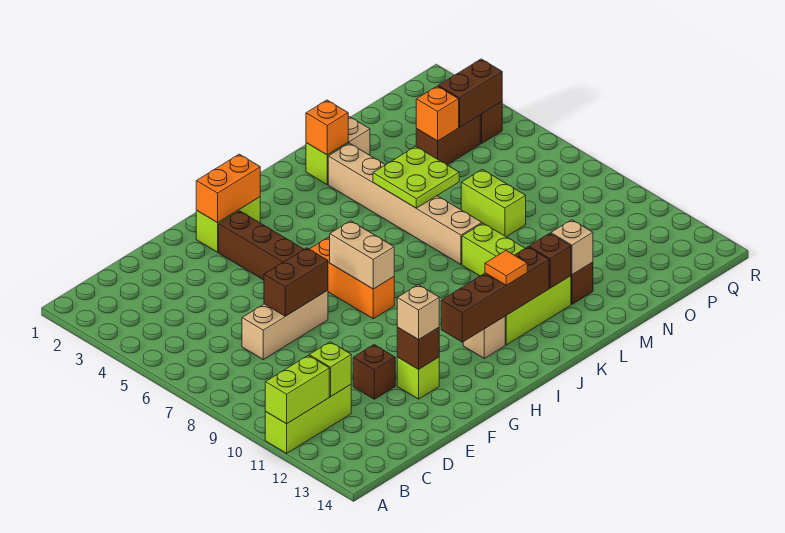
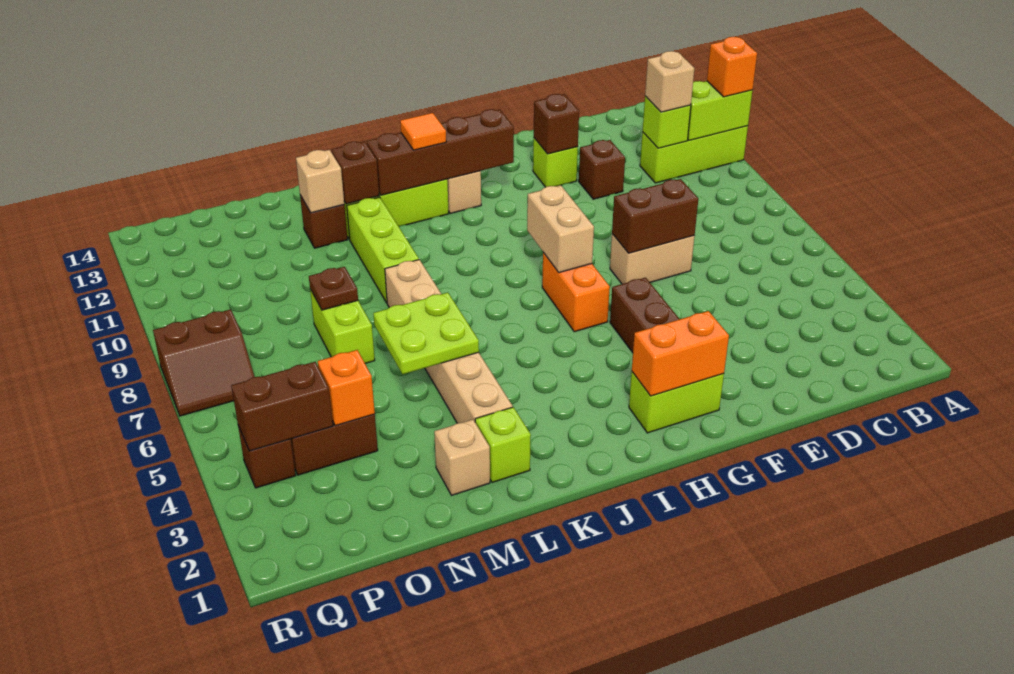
tan 1x3 brick [242,290,328,359] -> tan 1x2 brick [610,234,694,284]
tan 1x1 brick [397,285,439,340] -> tan 1x1 brick moved to [645,51,694,112]
orange 1x3 brick [310,237,394,319] -> orange 1x2 brick [542,252,610,332]
orange 1x1 brick [306,100,348,155] -> orange 1x1 brick moved to [707,37,757,97]
none -> brown 1x1 plate [309,267,358,310]
none -> brown 2x2 slope [153,309,254,416]

